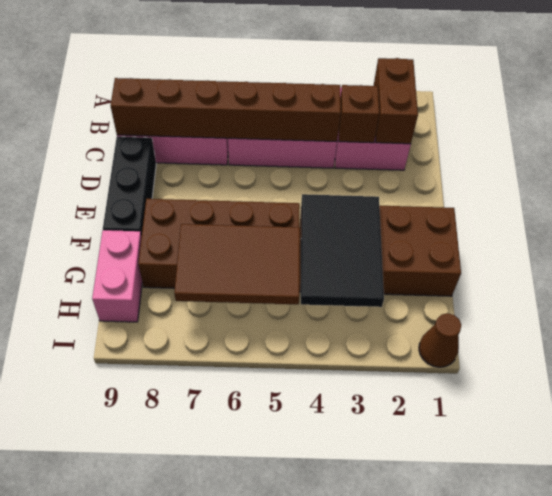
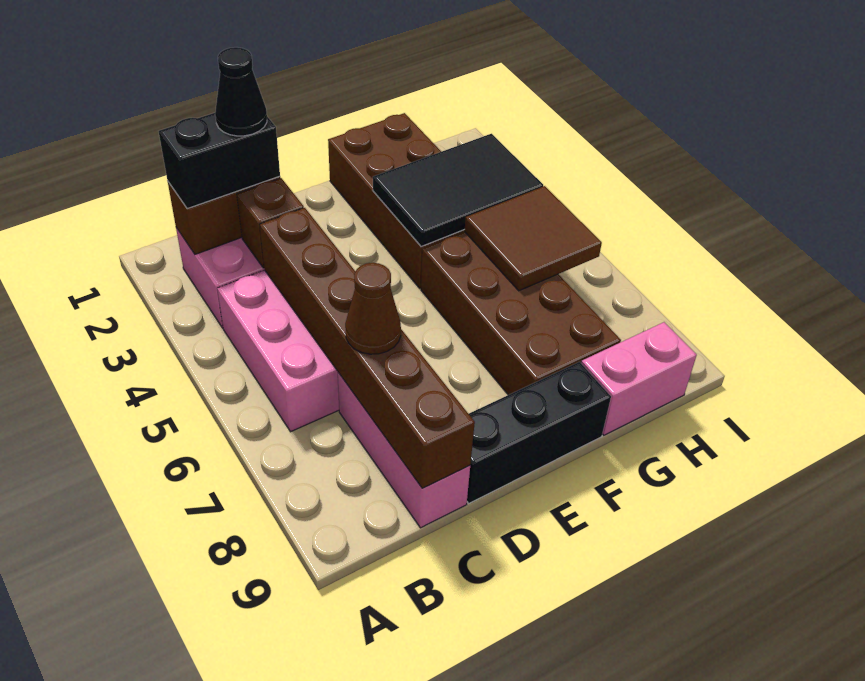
none -> black 1x2 brick [159,113,280,209]
none -> black 1x1 cone [215,47,267,136]
brown 2x3 tile [174,224,300,304] -> brown 2x2 tile [465,186,602,291]
brown 1x1 cone [419,313,461,367] -> brown 1x1 cone moved to [345,263,401,354]

